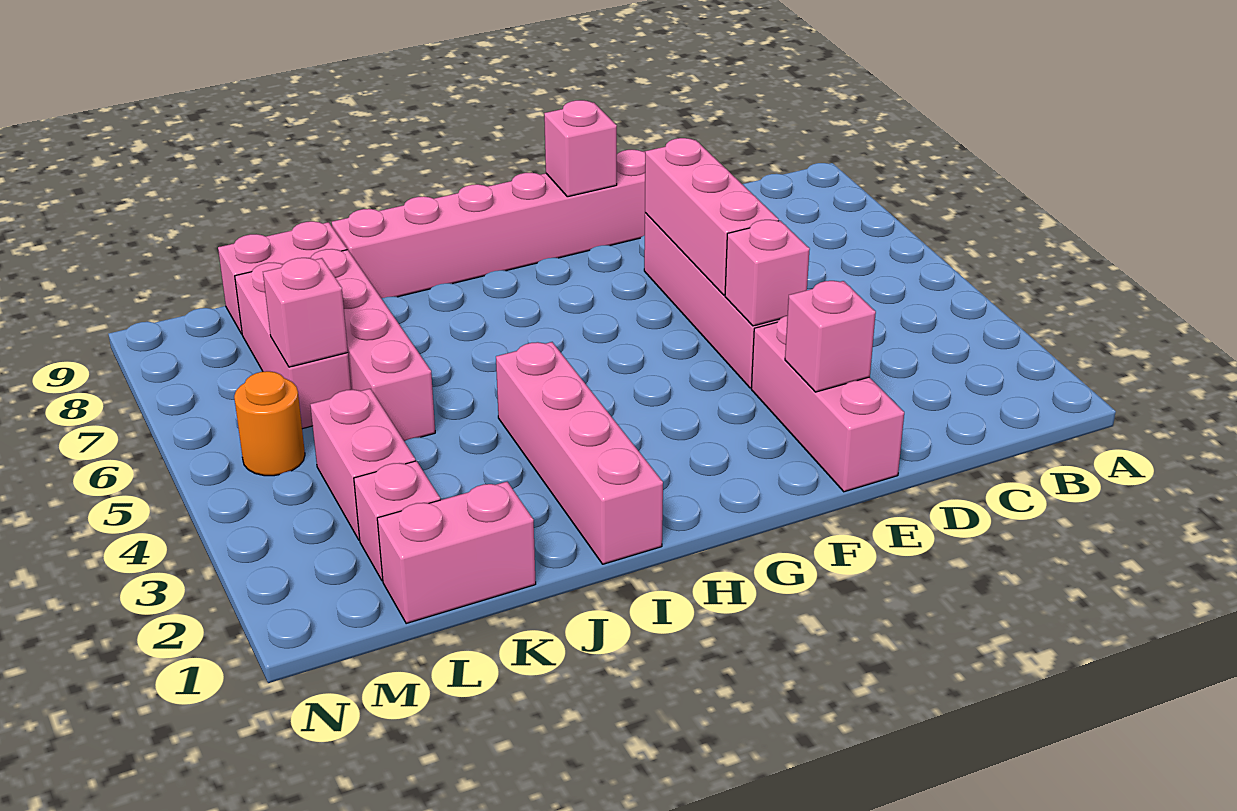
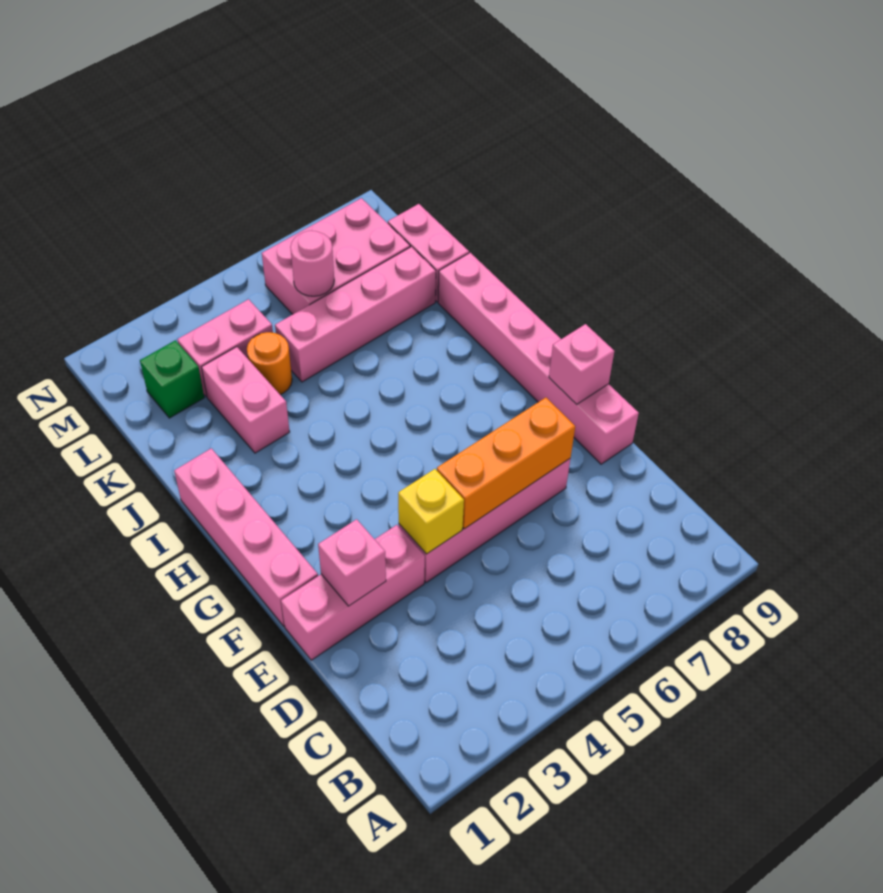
pink 1x1 brick [725,220,810,326] -> yellow 1x1 brick [398,469,464,554]
pink 1x3 brick [645,138,779,295] -> orange 1x3 brick [437,398,575,529]
pink 1x4 brick [496,342,663,564] -> pink 1x4 brick turned to [174,448,318,626]
pink 1x2 brick [377,482,536,624] -> pink 1x2 brick moved to [202,347,290,453]
pink 1x1 brick [354,461,440,581] -> green 1x1 brick [140,340,204,418]
pink 1x3 brick [235,263,351,429] -> pink 2x3 brick [262,198,410,314]
pink 1x1 brick [263,258,348,367] -> pink 1x1 round brick [290,231,334,296]
orange 1x1 round brick [234,371,305,476] -> orange 1x1 round brick moved to [247,332,292,394]

